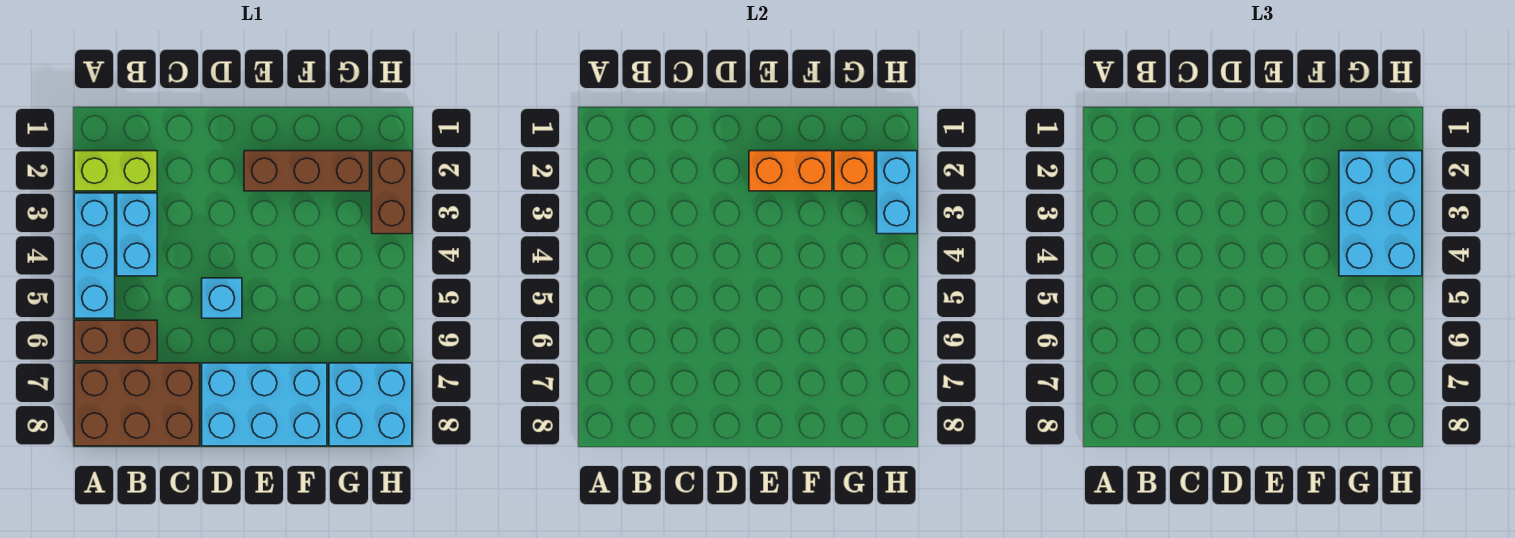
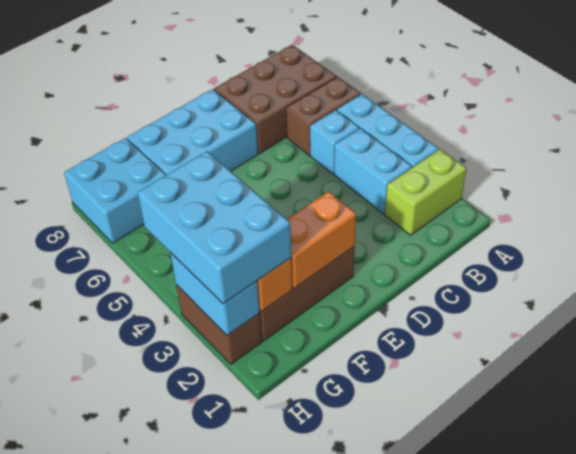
cyan 1x1 brick [202,278,242,318] -> cyan 1x1 brick moved to [310,110,359,174]

